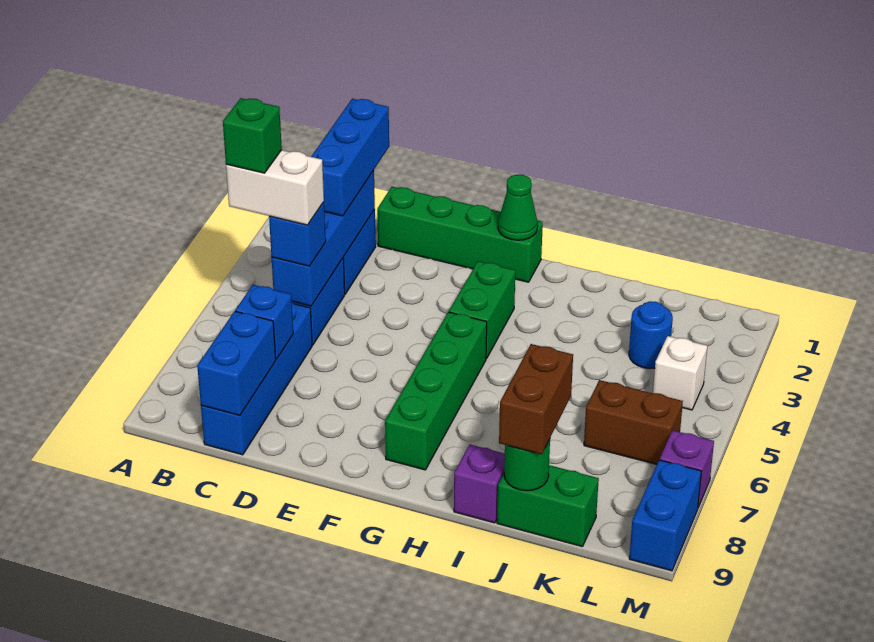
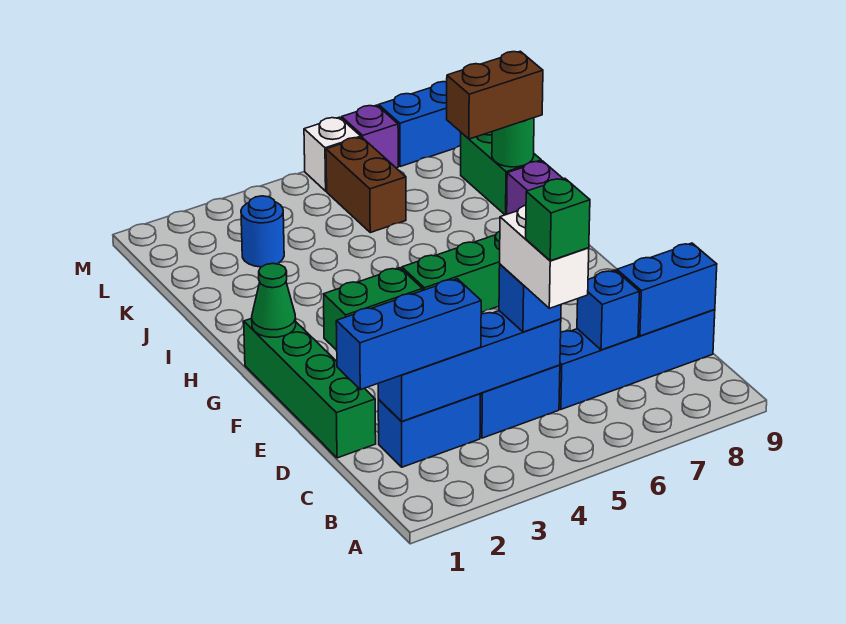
white 1x1 brick [653,336,707,410] -> white 1x1 brick moved to [304,117,361,191]

